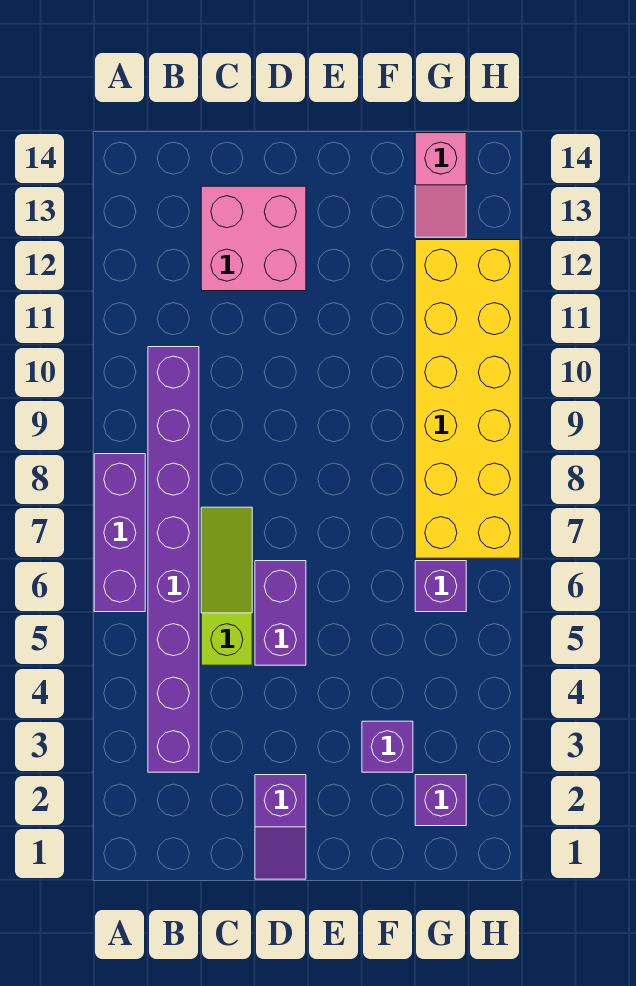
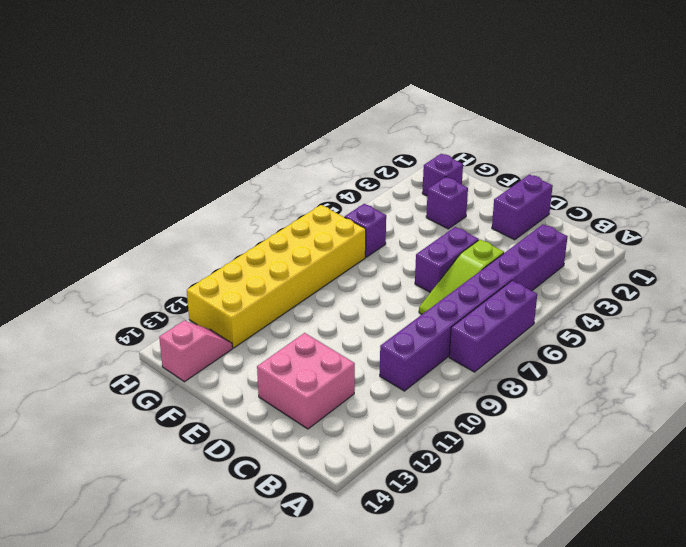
purple 1x2 slope [255,775,306,879] -> purple 1x2 brick [492,175,553,240]

